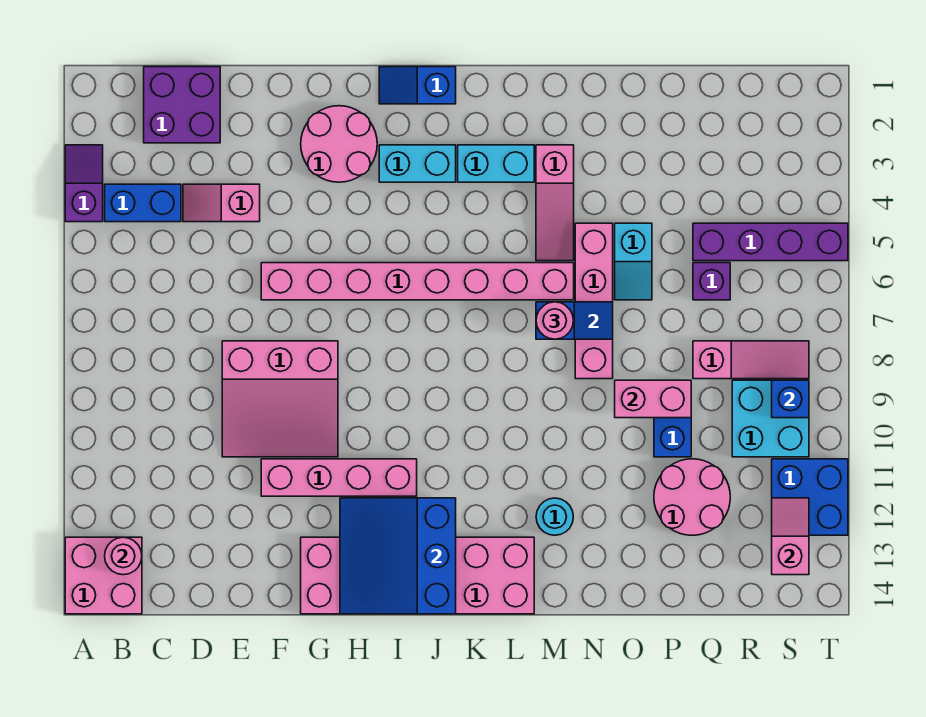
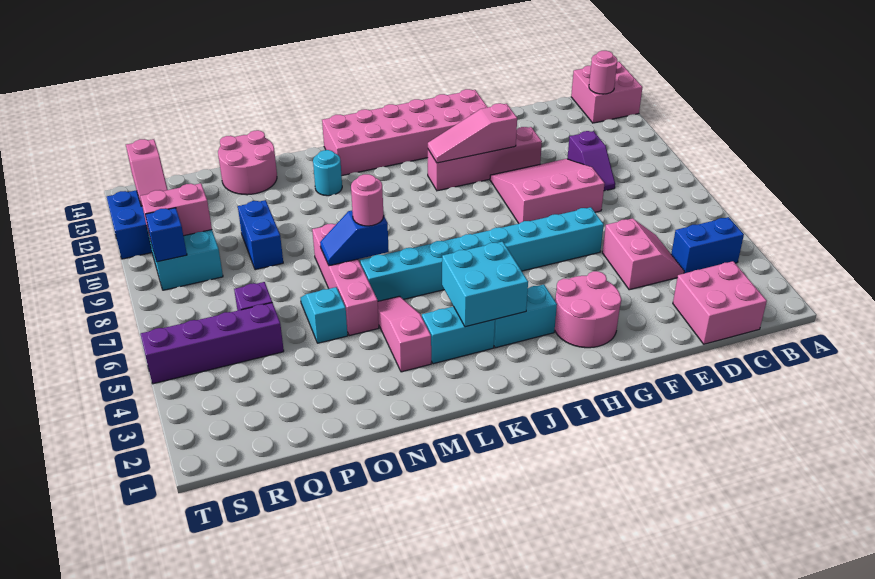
purple 1x2 slope [65,145,103,222] -> purple 1x2 slope moved to [567,131,615,191]
purple 2x2 brick [144,67,220,143] -> pink 2x2 brick [673,261,767,344]
pink 1x2 slope [183,184,260,222] -> pink 2x2 slope [602,218,684,290]
pink 1x8 brick [261,263,574,300] -> cyan 1x8 brick [360,207,604,301]
blue 3x3 slope [340,498,456,614] -> none
blue 1x2 slope [379,67,456,104] -> none
none -> cyan 2x2 brick [442,241,528,327]
pink 1x2 brick [615,380,691,418] -> pink 1x2 brick moved to [140,183,212,240]
pink 2x2 round brick [654,459,730,535] -> pink 2x2 round brick moved to [218,130,277,195]
pink 1x3 slope [693,341,809,379] -> pink 1x3 slope moved to [428,103,517,163]

